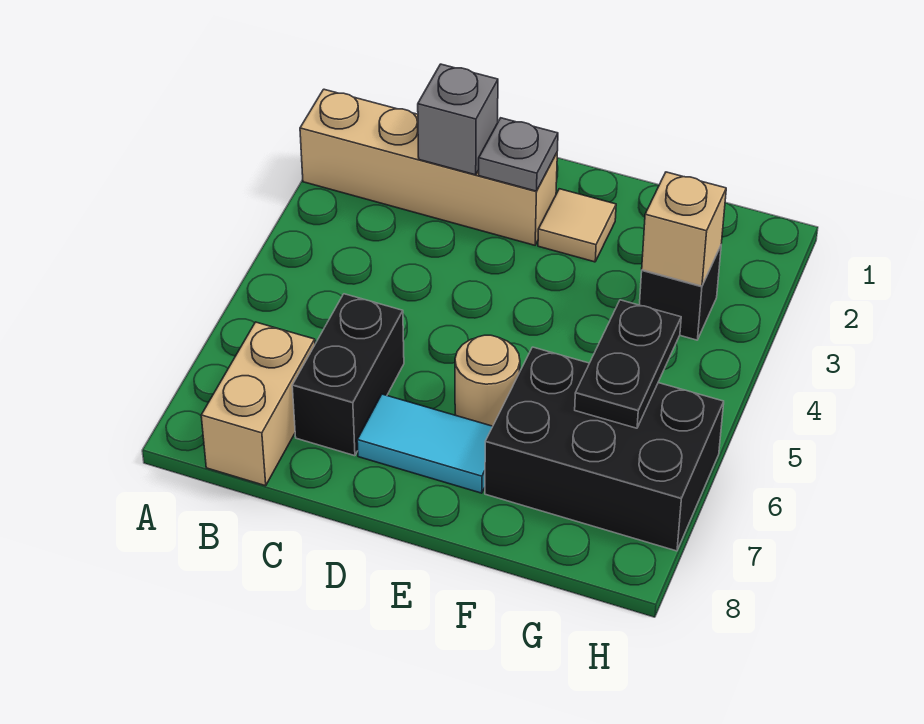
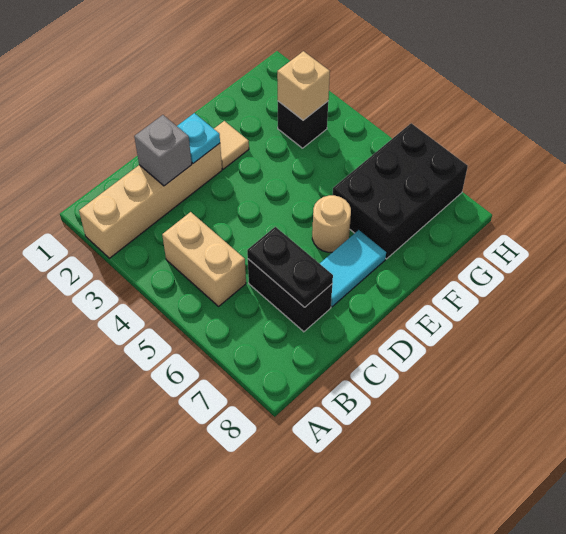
tan 1x2 brick [201,322,315,486] -> tan 1x2 brick moved to [162,212,246,306]
grey 1x1 plate [479,118,558,191] -> cyan 1x1 plate [177,113,220,163]
black 1x2 plate [575,300,681,428] -> black 1x2 plate moved to [247,227,333,307]

